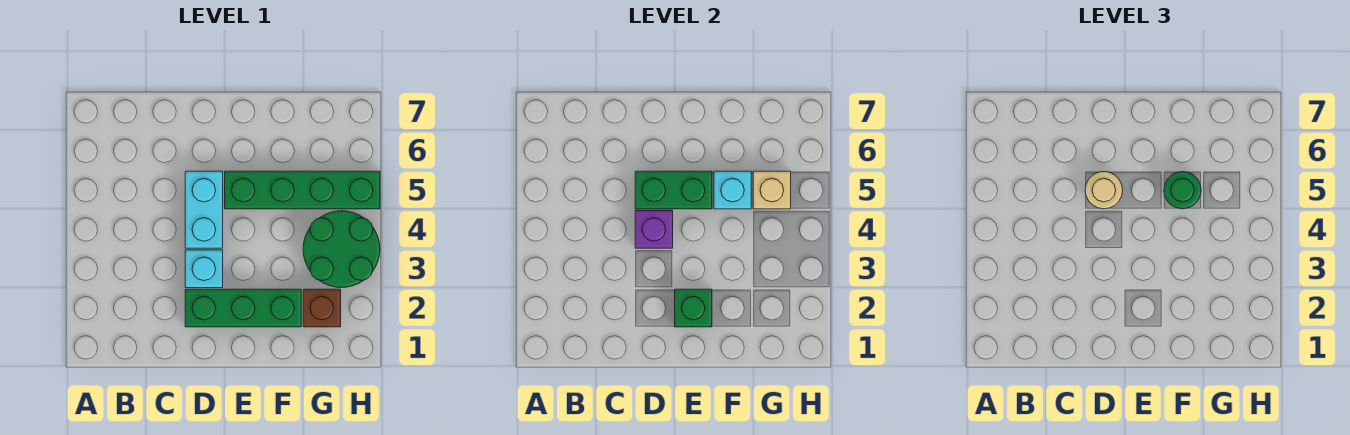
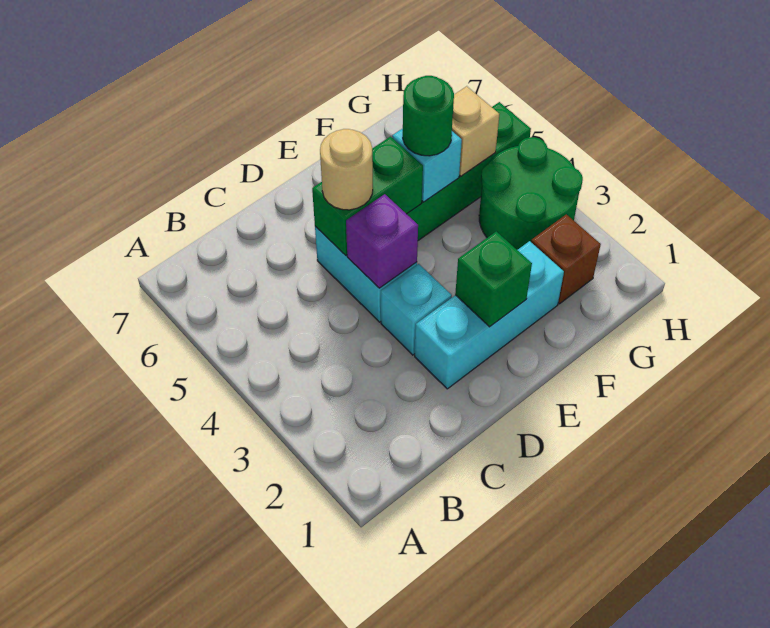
green 1x3 brick [185,289,301,327] -> cyan 1x3 brick [415,241,564,389]

